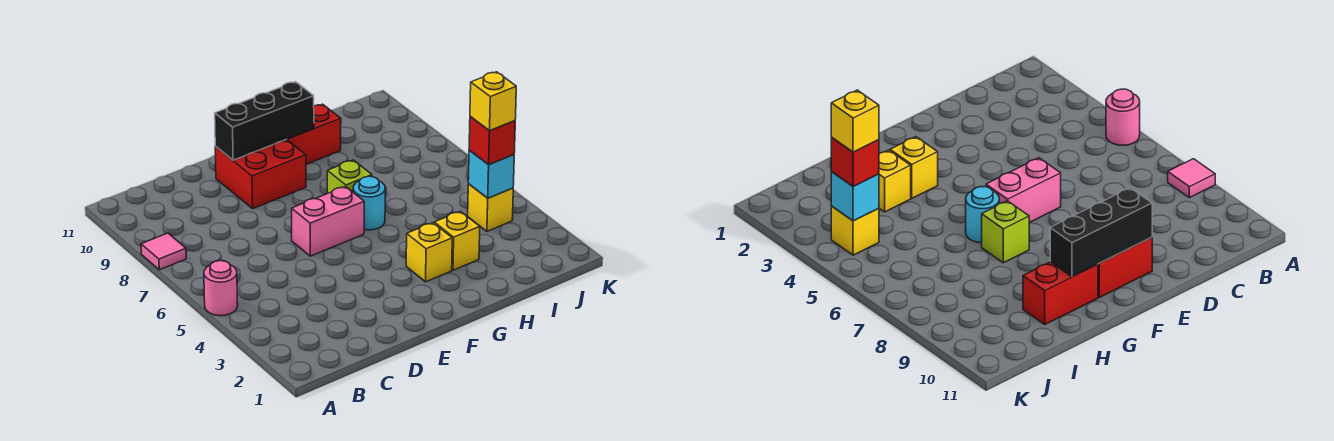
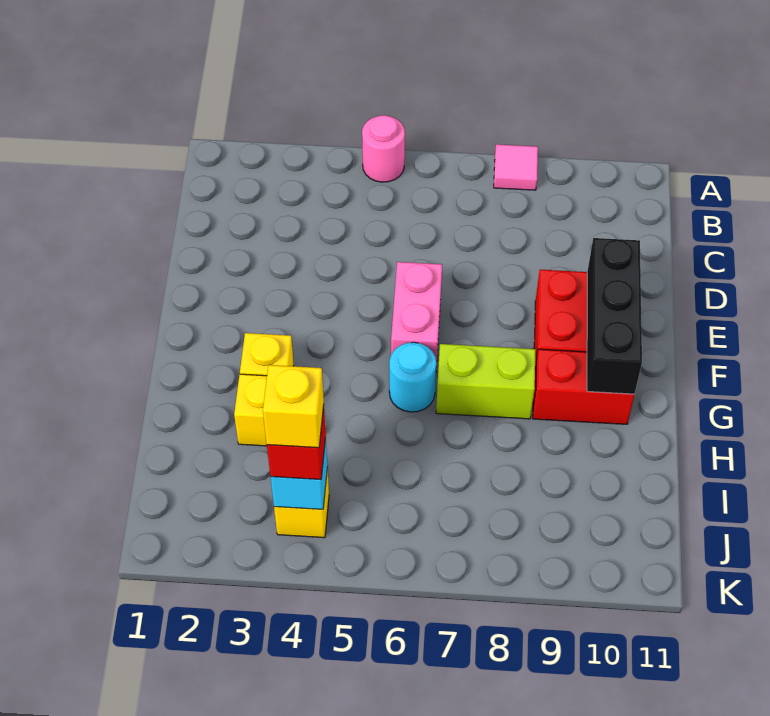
lime 1x1 brick [327,160,372,194] -> lime 1x2 brick [436,344,536,419]
red 1x2 brick [287,104,341,164] -> red 1x2 brick turned to [533,349,634,424]

